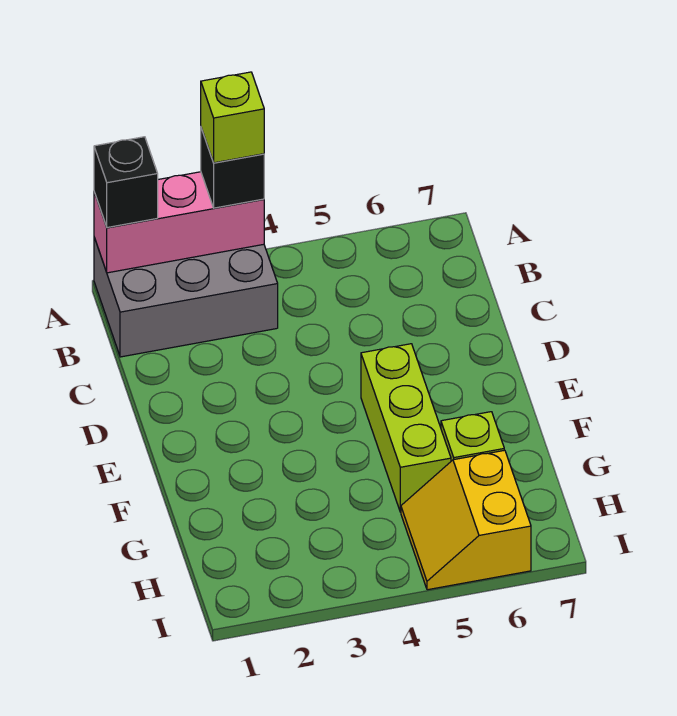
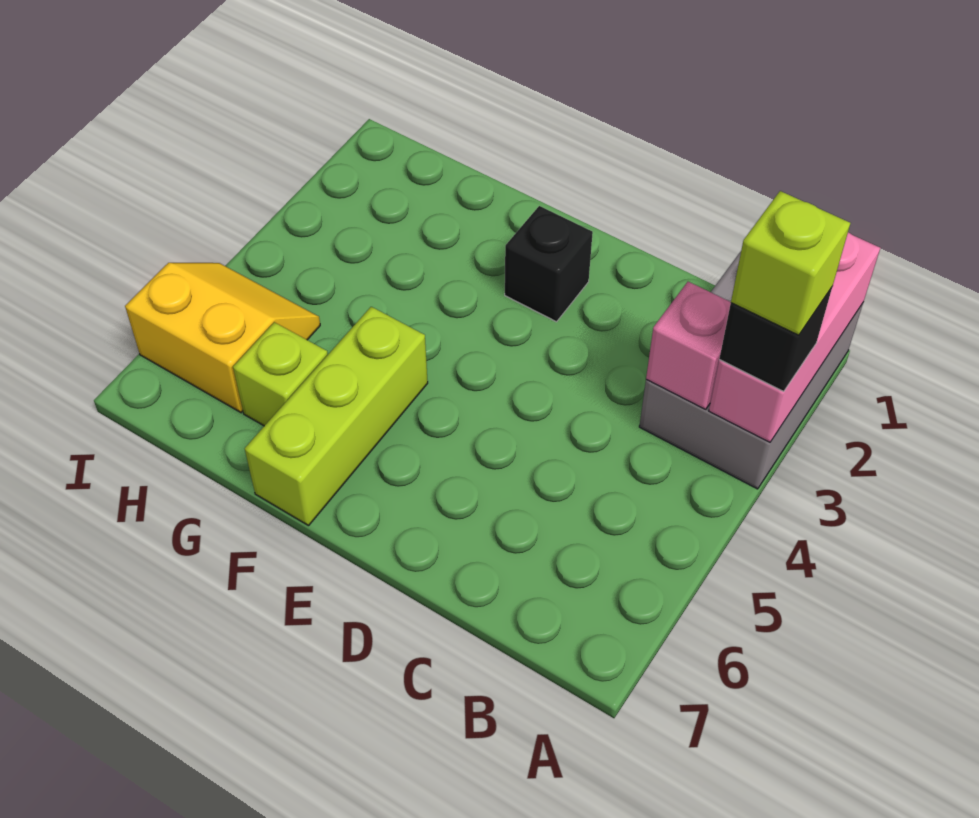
black 1x1 brick [94,137,158,228] -> black 1x1 brick moved to [505,206,593,322]
none -> pink 1x1 brick [646,282,731,409]
lime 1x3 brick [361,344,451,512] -> lime 1x3 brick turned to [245,307,428,526]

